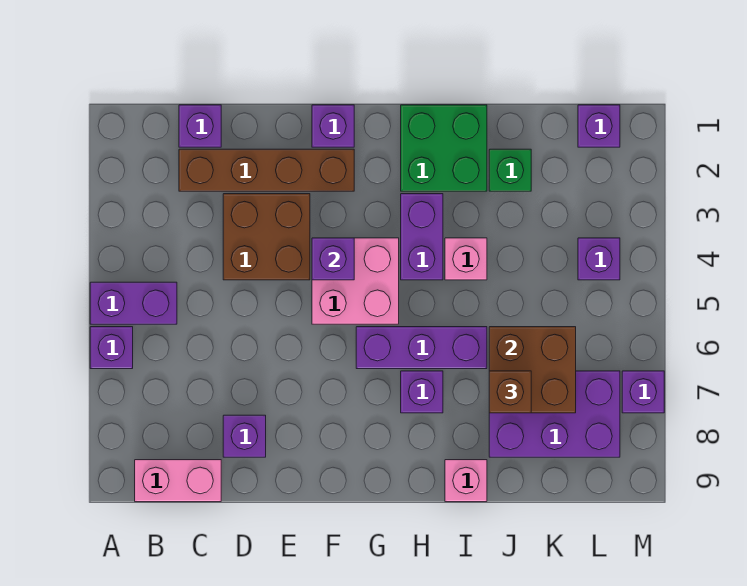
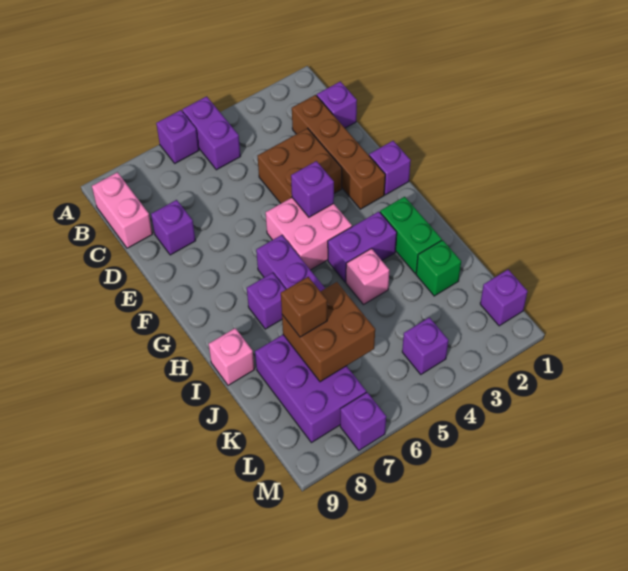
green 2x2 brick [401,105,487,191] -> green 1x2 brick [380,197,442,274]

